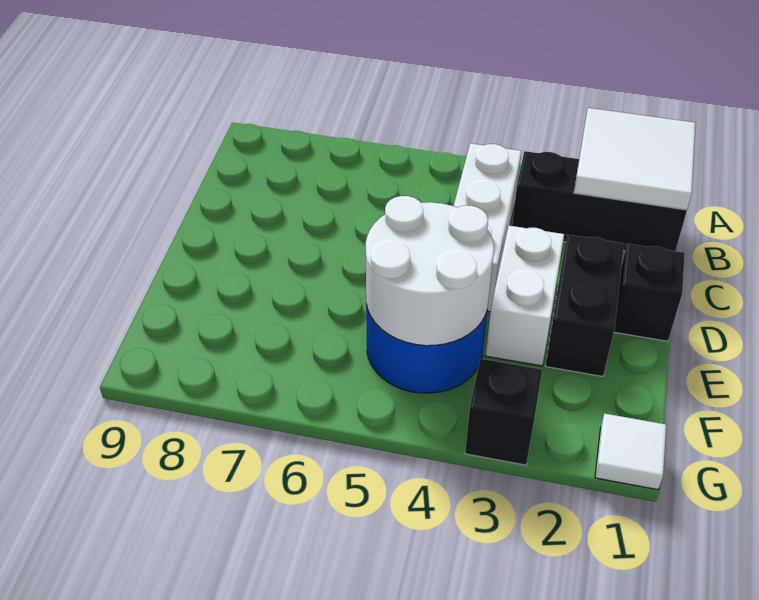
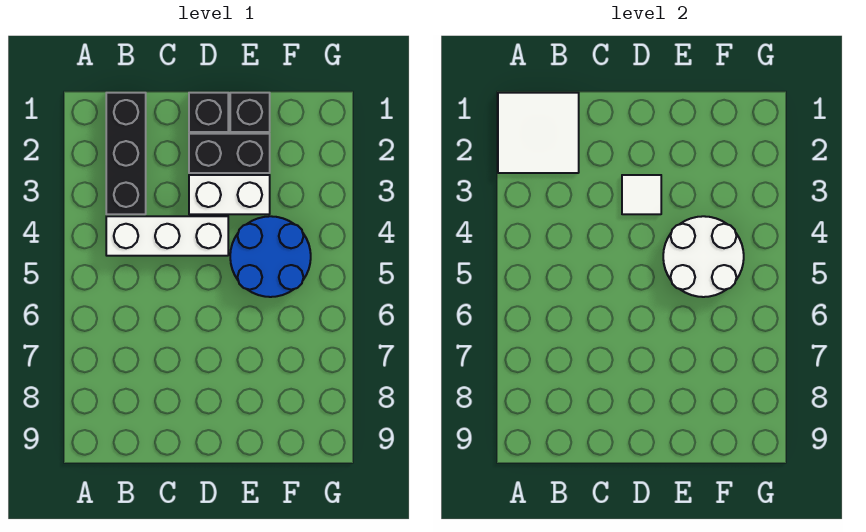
white 1x1 tile [595,413,666,490] -> white 1x1 tile moved to [622,175,661,214]
black 1x1 brick [465,359,542,465] -> black 1x1 brick moved to [230,93,270,132]

